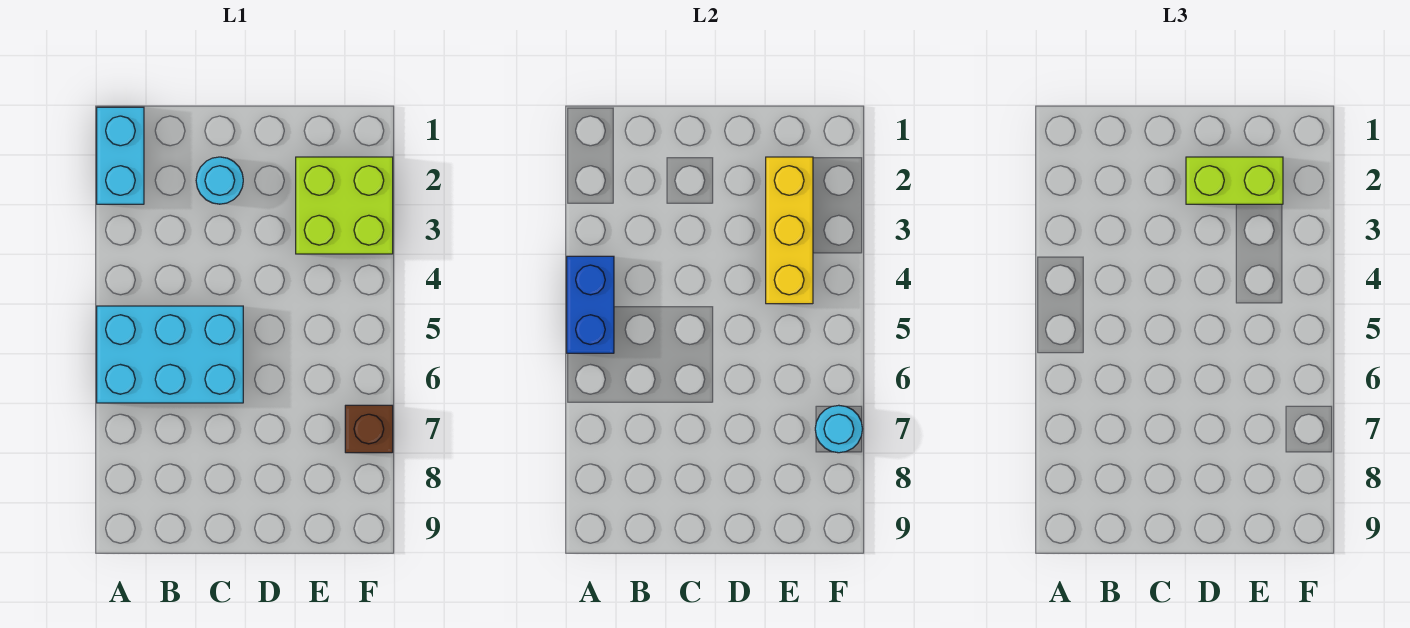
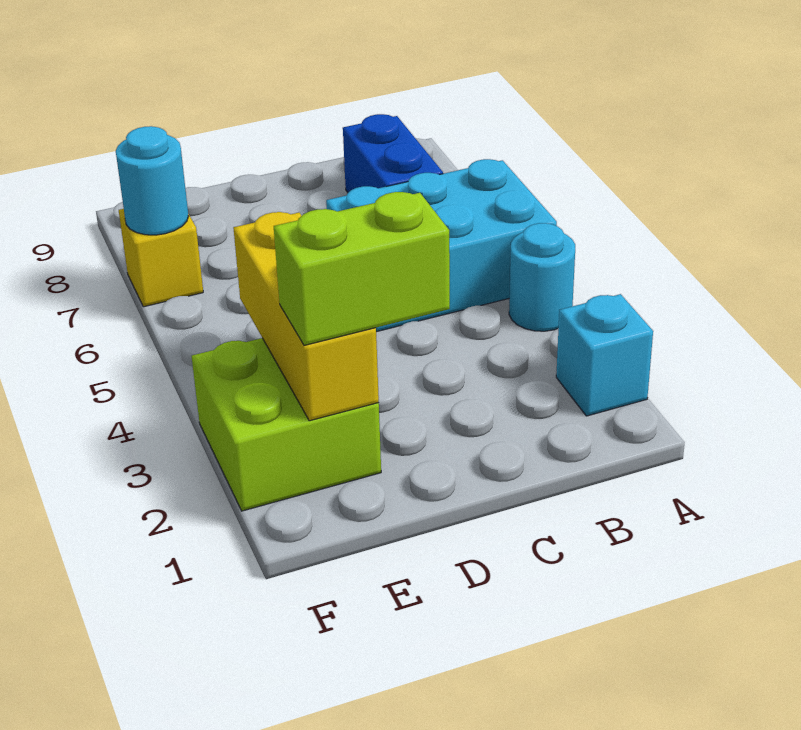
cyan 1x2 brick [97,107,144,204] -> cyan 1x1 brick [556,294,653,416]
blue 1x2 brick [567,256,614,353] -> blue 1x2 brick moved to [343,114,443,192]
cyan 1x1 round brick [196,157,243,204] -> cyan 1x1 round brick moved to [509,223,575,331]
brown 1x1 brick [345,405,393,453] -> yellow 1x1 brick [119,209,203,307]

